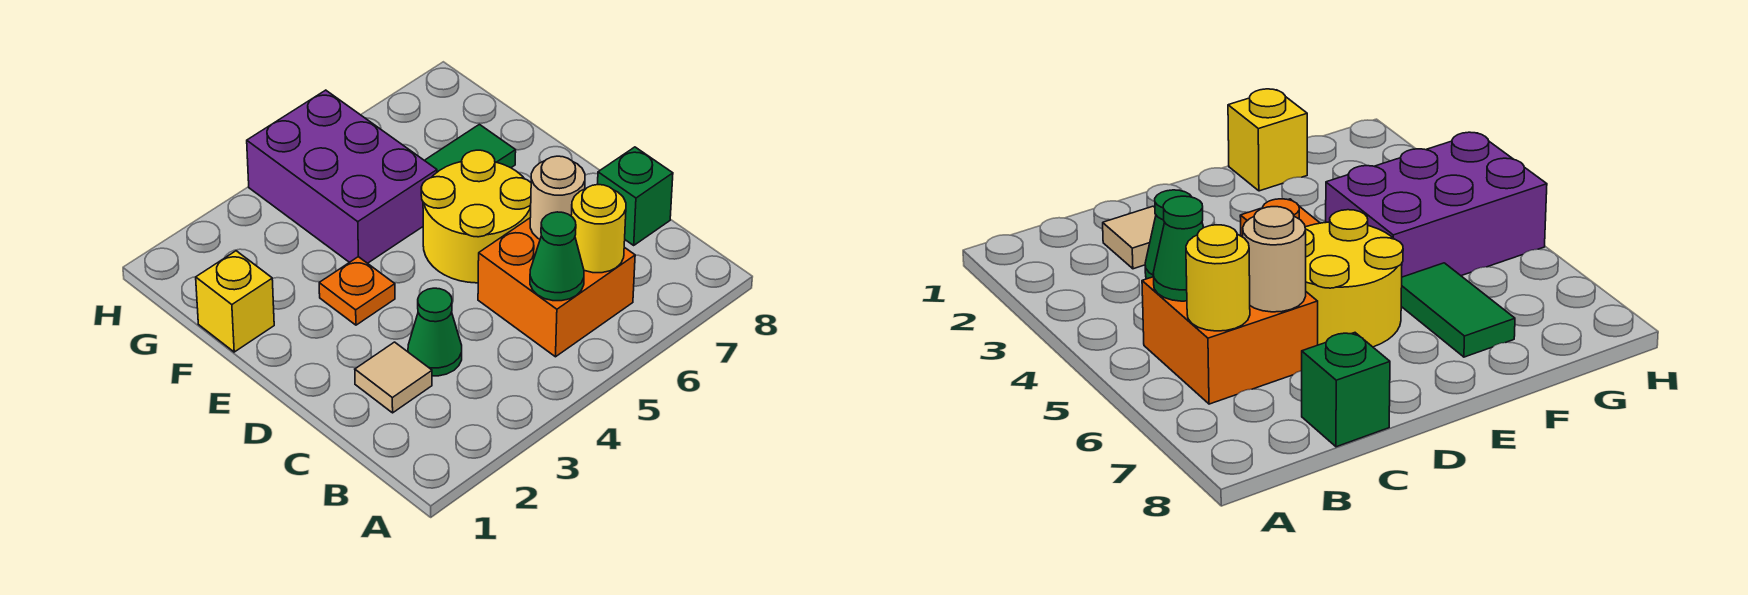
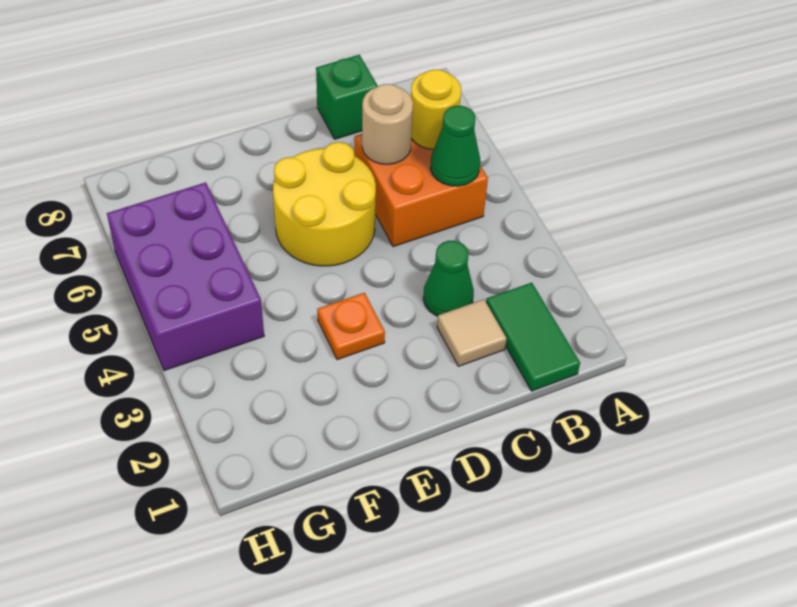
yellow 1x1 brick [196,251,274,352] -> none
purple 2x3 brick [247,90,437,263] -> purple 2x3 brick turned to [107,182,264,371]
green 1x2 tile [424,124,516,172] -> green 1x2 tile moved to [486,283,580,391]

